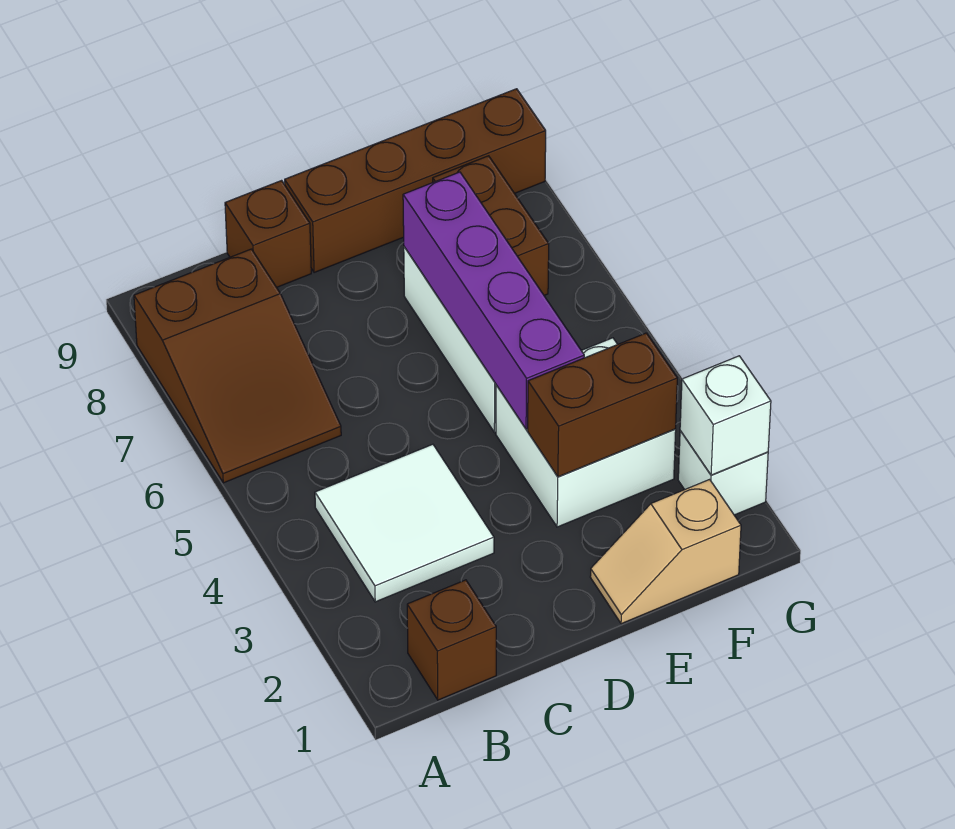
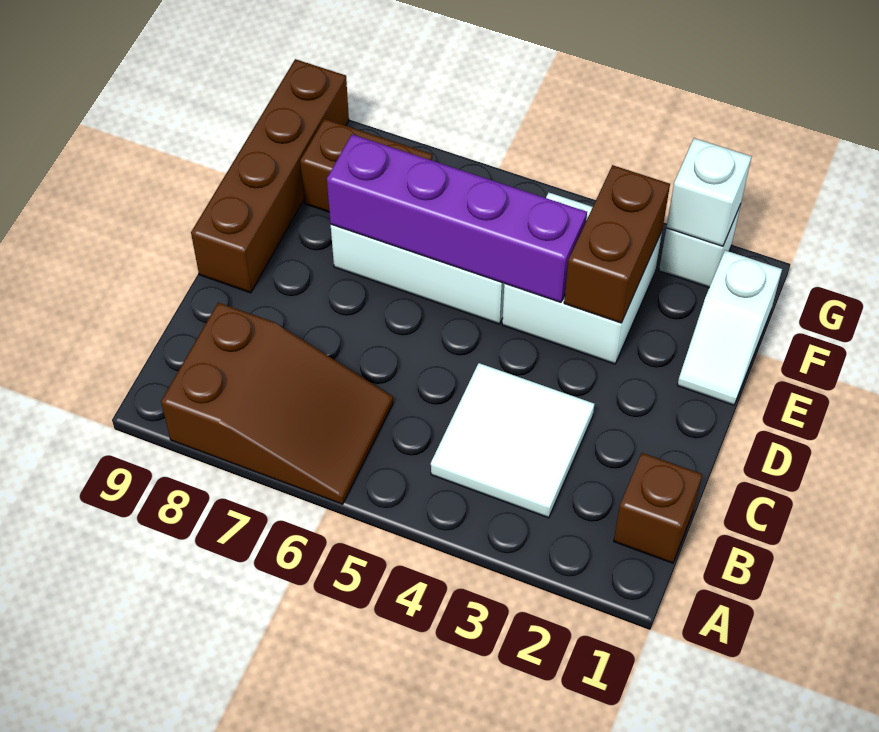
brown 1x1 brick [225,181,311,287] -> none
tan 1x2 slope [590,479,741,624] -> white 1x2 slope [677,250,782,405]

